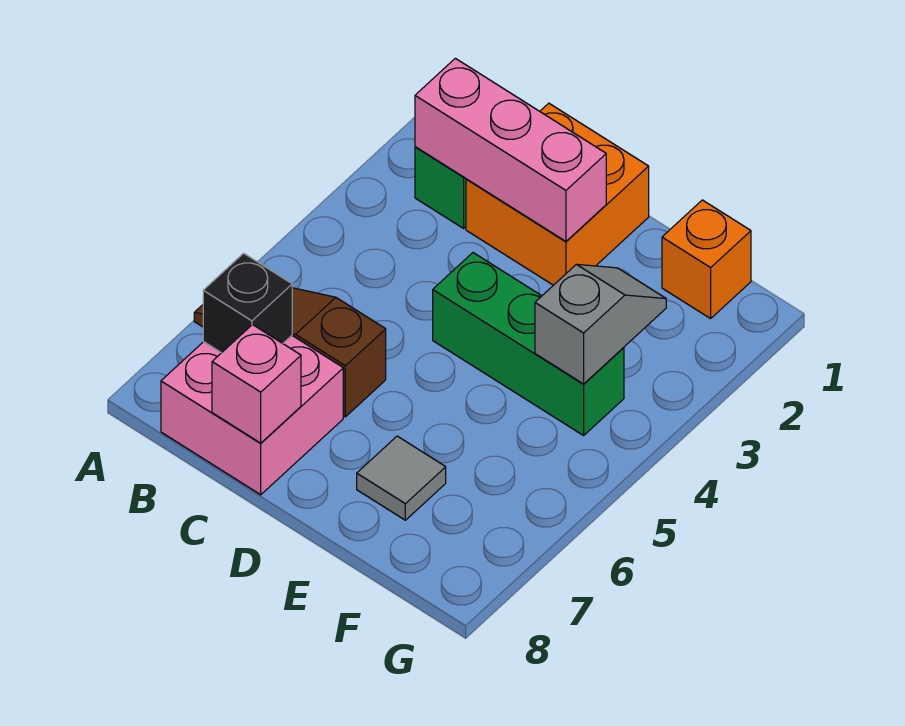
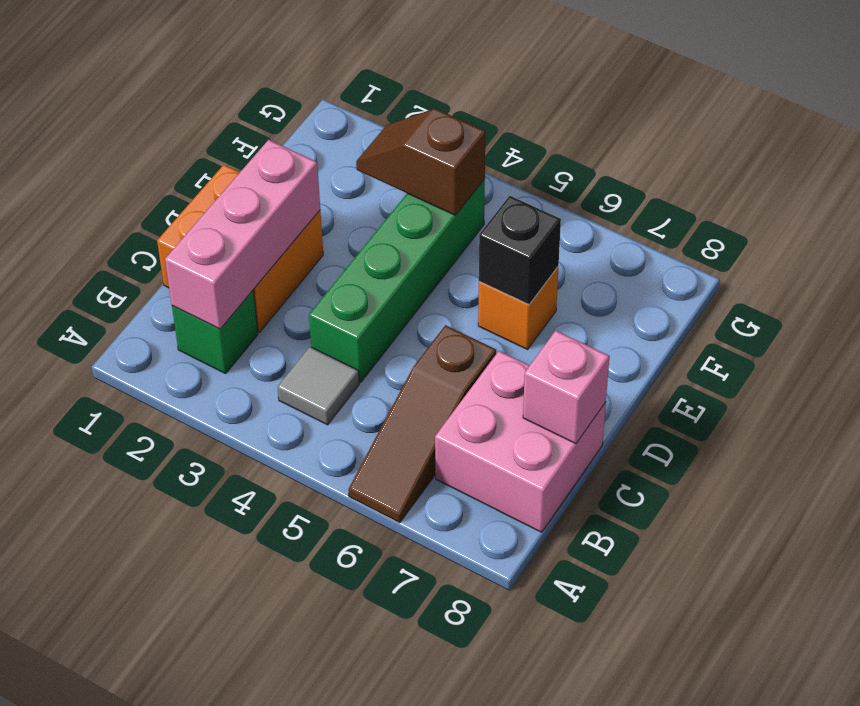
black 1x1 brick [203,253,292,353] -> black 1x1 brick moved to [479,196,561,304]
green 1x3 brick [433,253,624,435] -> green 1x4 brick [309,180,485,382]
grey 1x1 tile [357,436,446,520] -> grey 1x1 tile moved to [278,347,359,425]
orange 1x1 brick [662,200,751,319] -> orange 1x1 brick moved to [478,267,558,349]
grey 1x2 slope [535,264,666,384] -> brown 1x2 slope [356,109,485,215]

